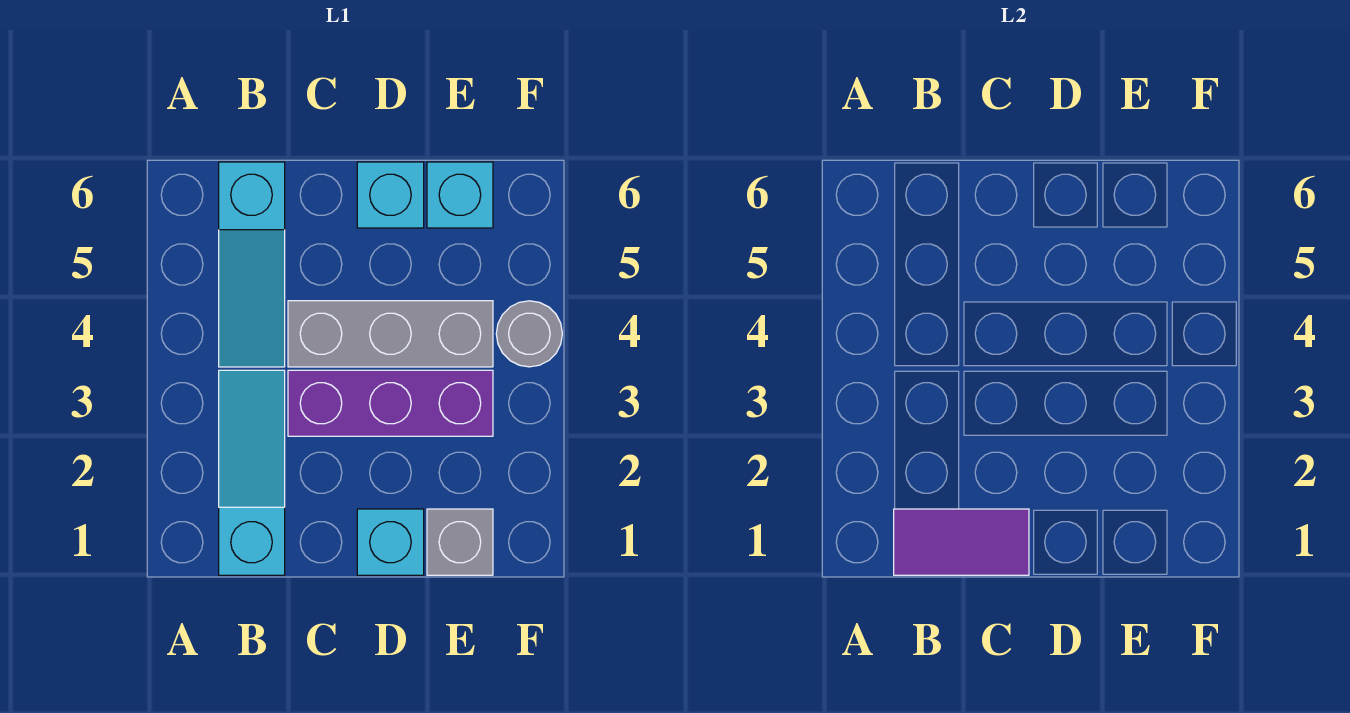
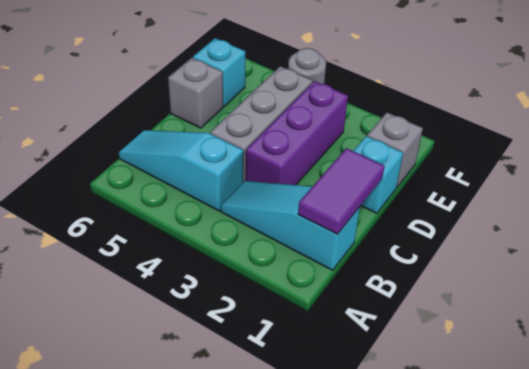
cyan 1x3 slope [219,162,285,367] -> cyan 1x3 slope turned to [119,130,243,211]
cyan 1x1 brick [357,162,424,228] -> grey 1x1 brick [168,58,223,128]

